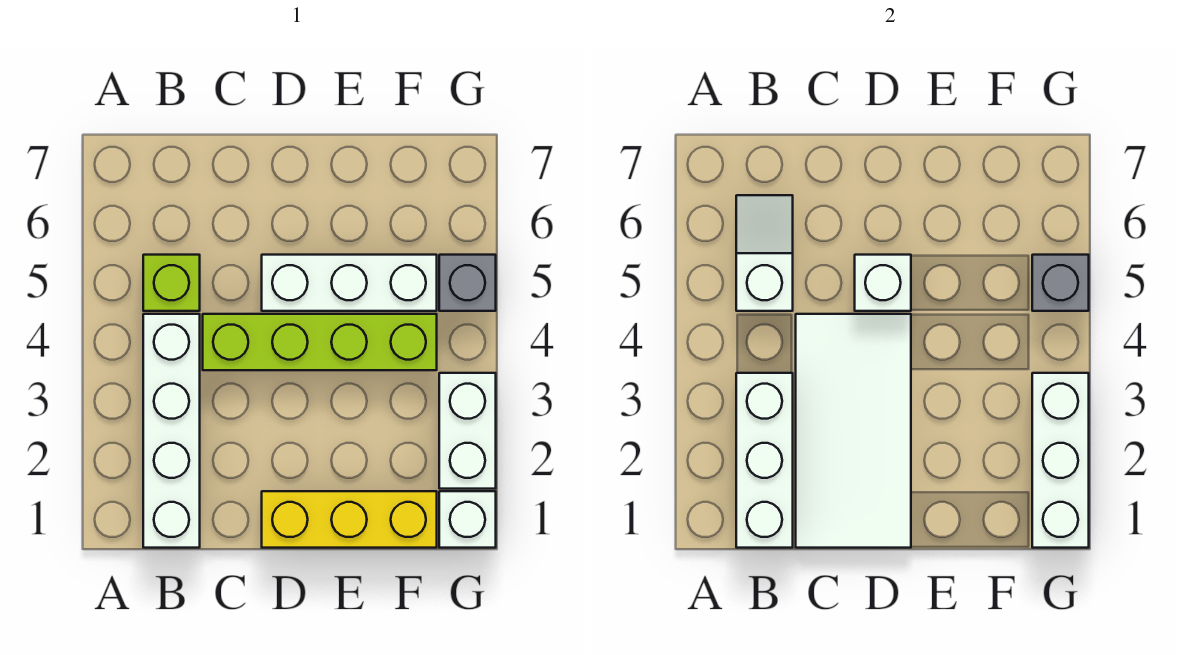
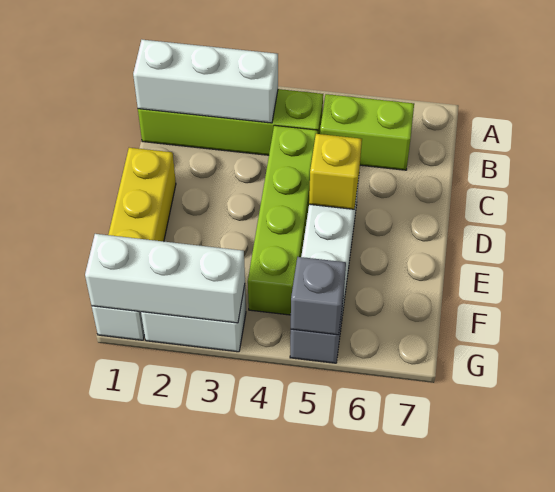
white 1x4 brick [143,314,200,548] -> lime 1x4 brick [138,89,323,155]
lime 1x1 brick [143,255,200,311] -> lime 1x2 brick [320,94,414,170]
white 1x2 slope [736,195,793,311] -> none
white 2x4 tile [796,314,911,548] -> none
white 1x1 brick [855,255,911,311] -> yellow 1x1 brick [309,134,362,209]

